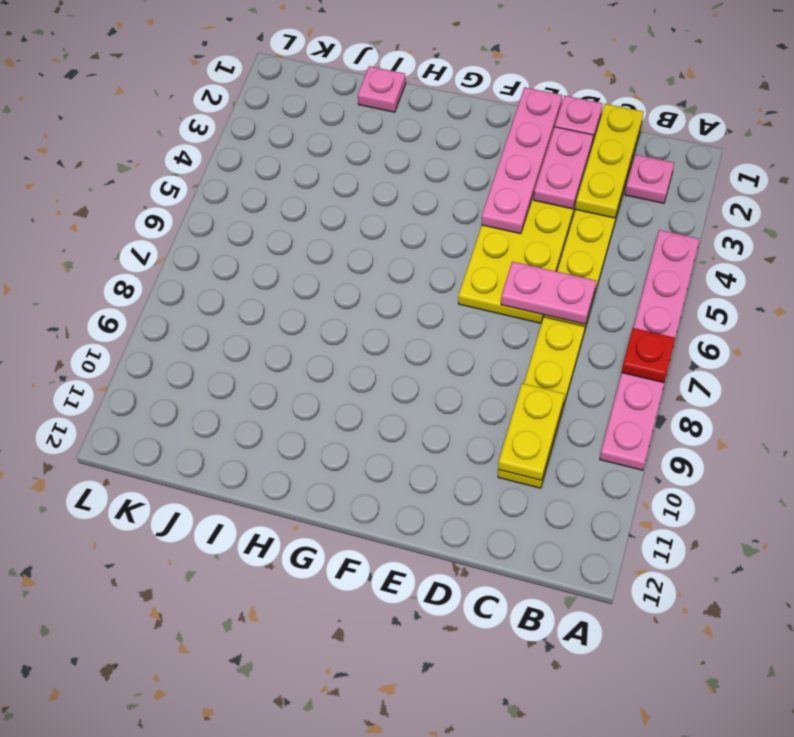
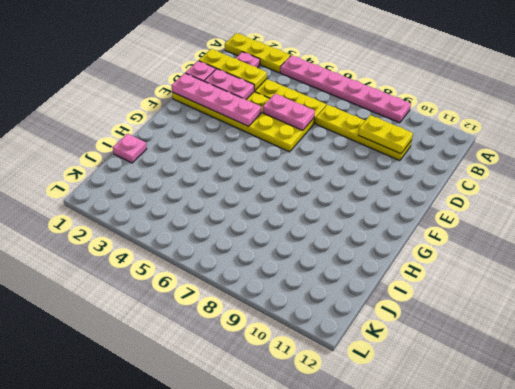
none -> yellow 1x3 plate [225,33,291,73]
red 1x1 plate [622,328,675,383] -> none
pink 1x2 plate [501,261,596,324] -> pink 1x2 plate turned to [263,94,315,130]

